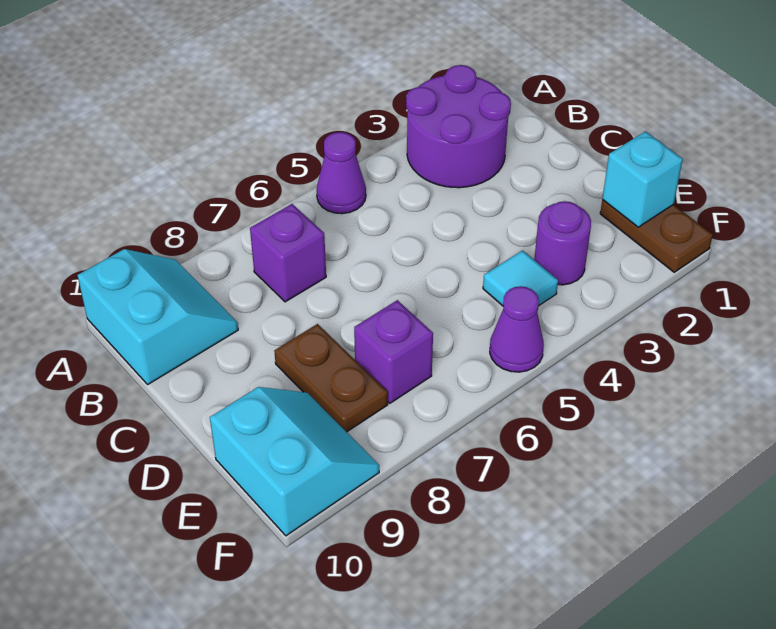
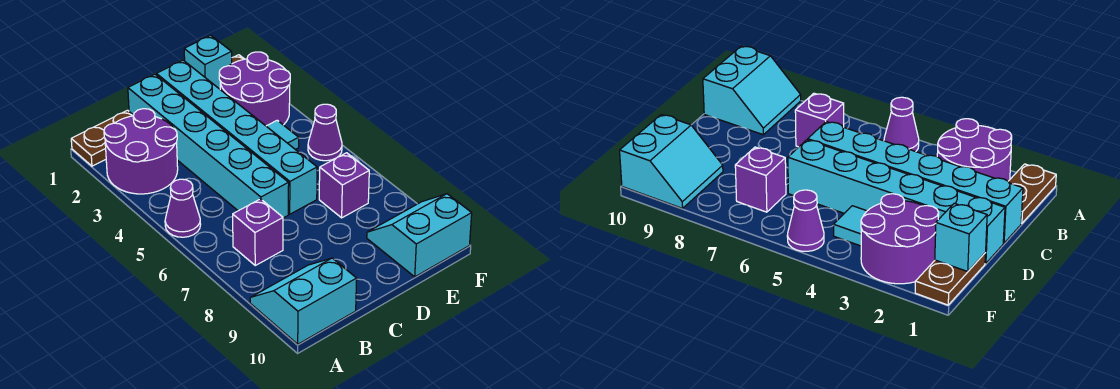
none -> cyan 1x6 brick [128,74,289,218]
none -> cyan 1x6 brick [156,60,317,214]
brown 1x2 plate [274,324,388,432] -> brown 1x2 plate moved to [71,110,134,166]
purple 1x1 round brick [534,201,591,285] -> purple 2x2 round brick [219,52,290,126]

